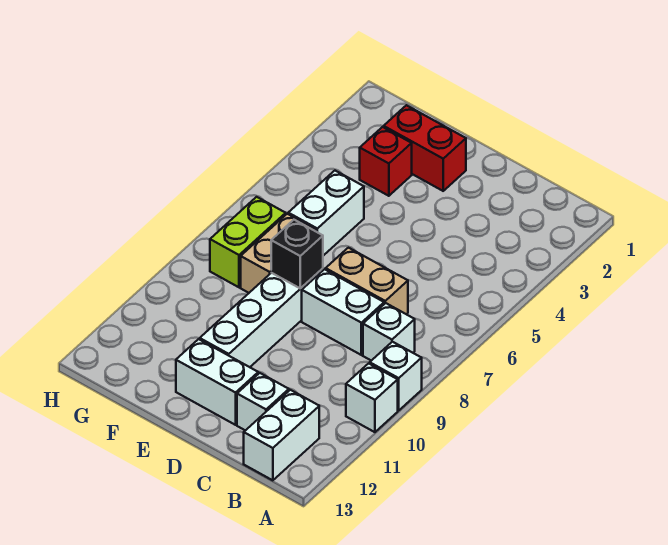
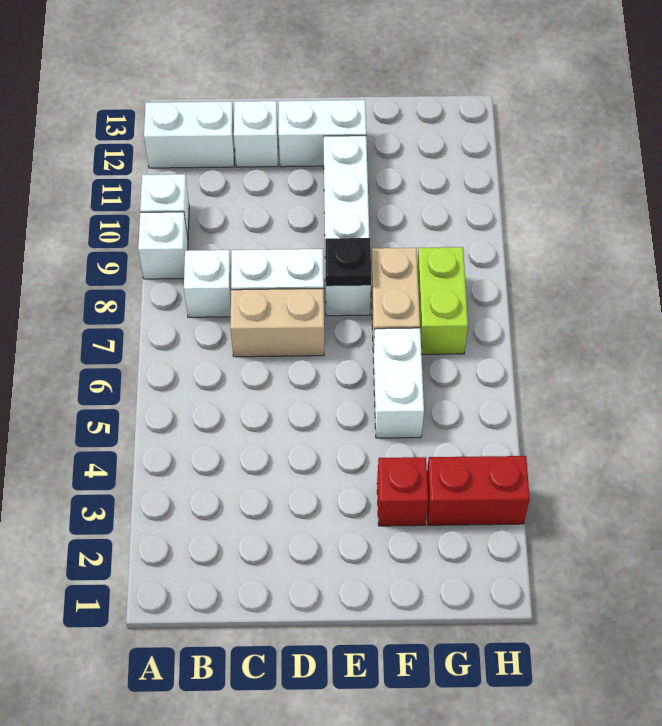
white 1x2 brick [244,390,319,480] -> white 1x2 brick turned to [144,101,235,168]
red 1x2 brick [384,105,466,191] -> red 1x2 brick moved to [427,456,530,525]
black 1x1 brick [271,220,323,288] -> black 1x1 plate [325,238,371,286]

